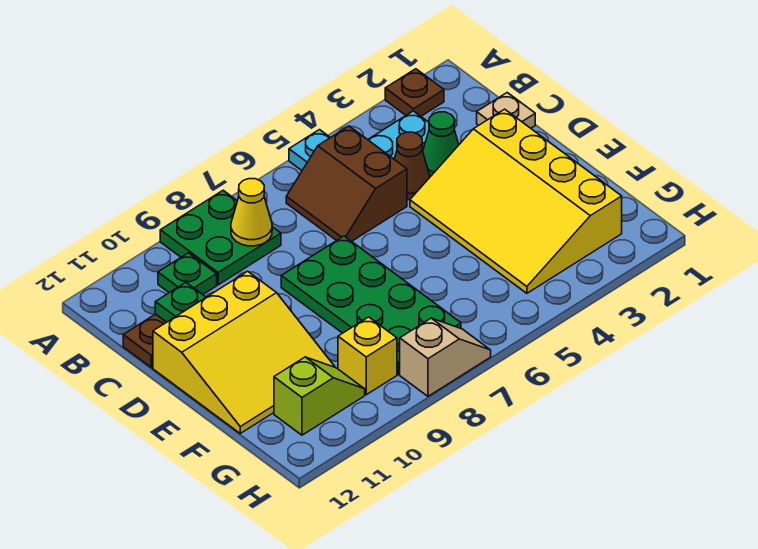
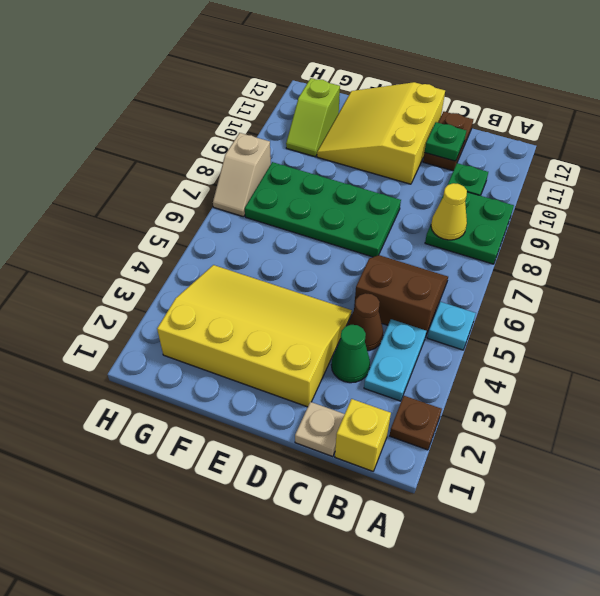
yellow 1x1 brick [338,317,397,395] -> yellow 1x1 brick moved to [335,399,391,471]

